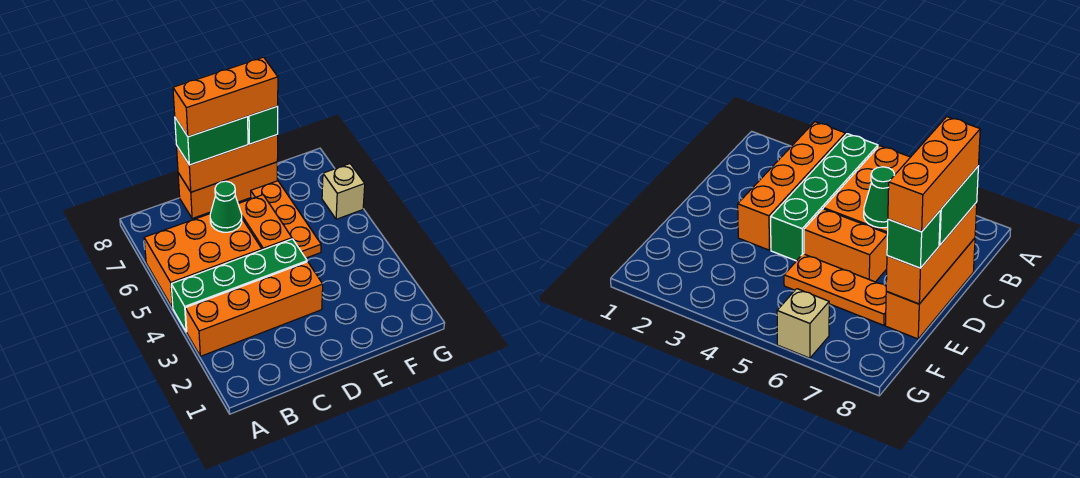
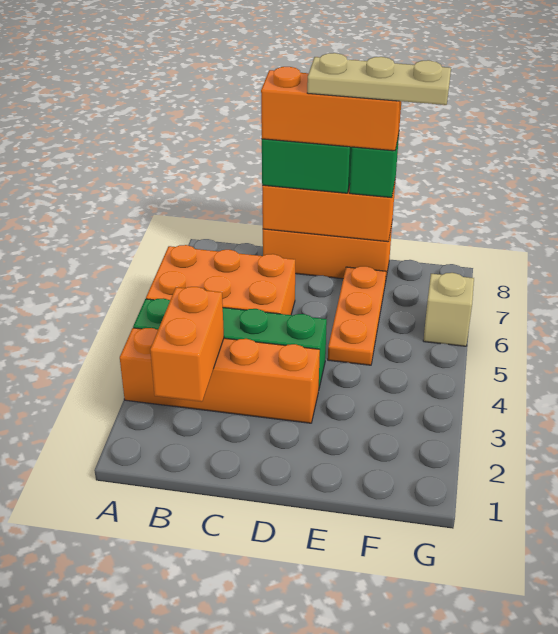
green 1x1 cone [210,181,242,232] -> none
orange 1x2 brick [238,195,292,250] -> orange 1x2 brick moved to [150,287,224,402]
none -> tan 1x3 plate [307,53,451,105]

